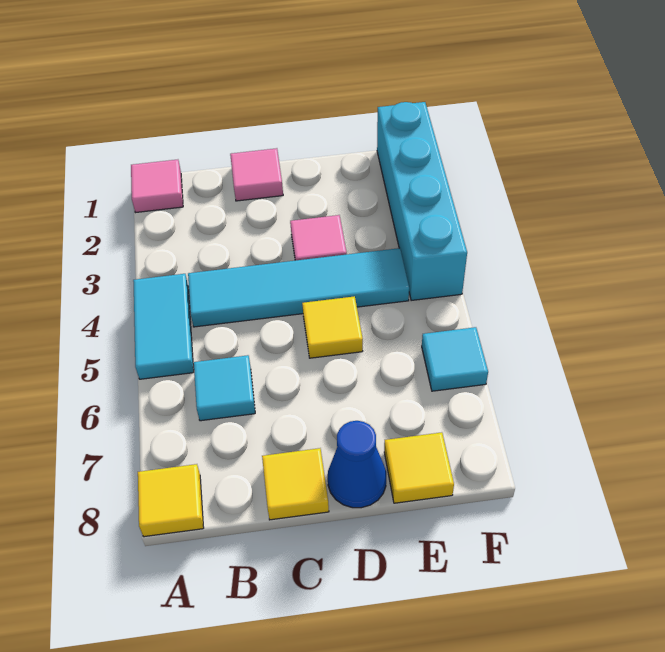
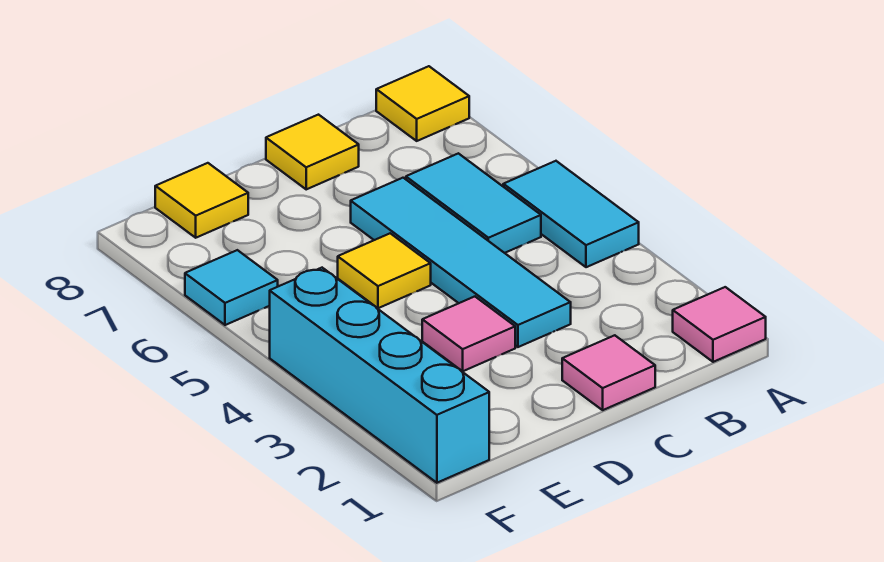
cyan 1x4 tile [188,248,409,327] -> cyan 1x4 tile turned to [351,178,571,347]
cyan 1x1 tile [194,355,255,421] -> cyan 1x2 tile [406,153,541,253]
blue 1x1 cone [328,421,386,508] -> none

